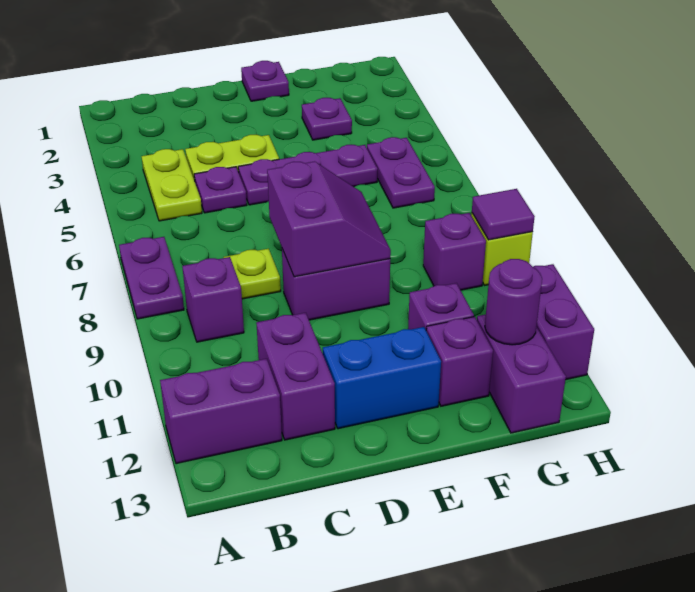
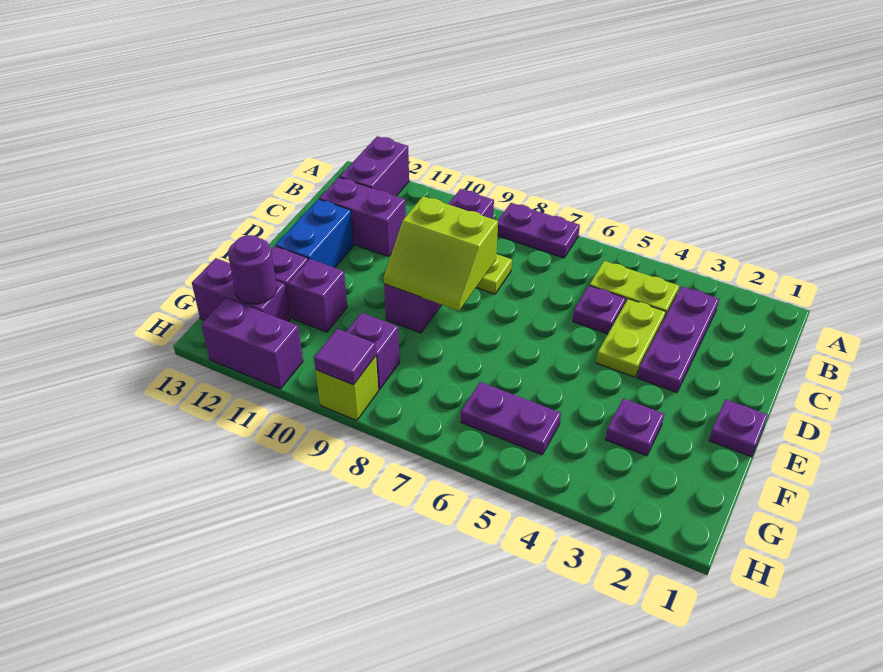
purple 1x3 plate [238,145,378,205] -> purple 1x3 plate moved to [637,286,719,392]
purple 2x2 slope [267,161,391,277] -> lime 2x2 slope [384,196,498,311]

